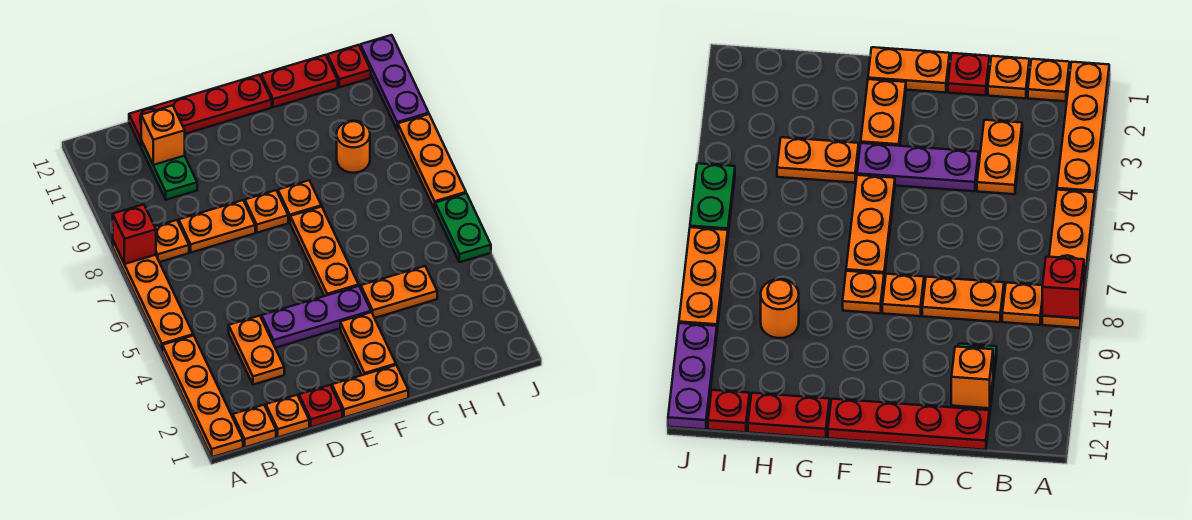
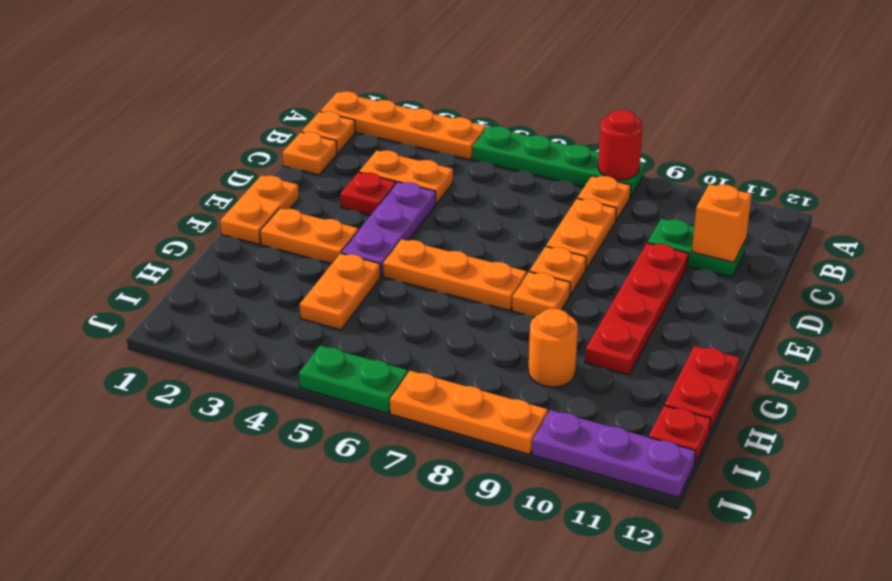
orange 1x4 plate [113,241,193,351] -> green 1x4 plate [472,126,645,198]
red 1x1 brick [113,204,156,264] -> red 1x1 round brick [598,110,643,180]
red 1x4 plate [129,75,272,146] -> red 1x4 plate moved to [585,243,689,375]
red 1x1 plate [299,385,342,427] -> red 1x1 plate moved to [340,172,396,215]

